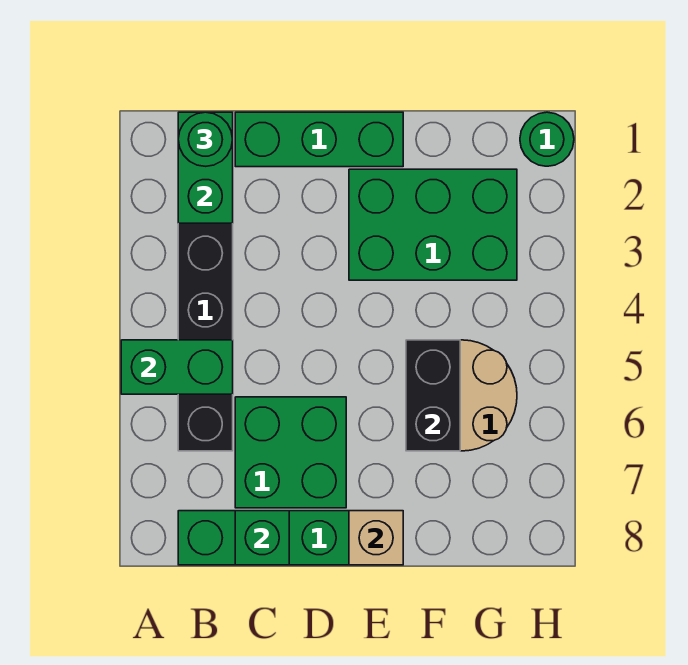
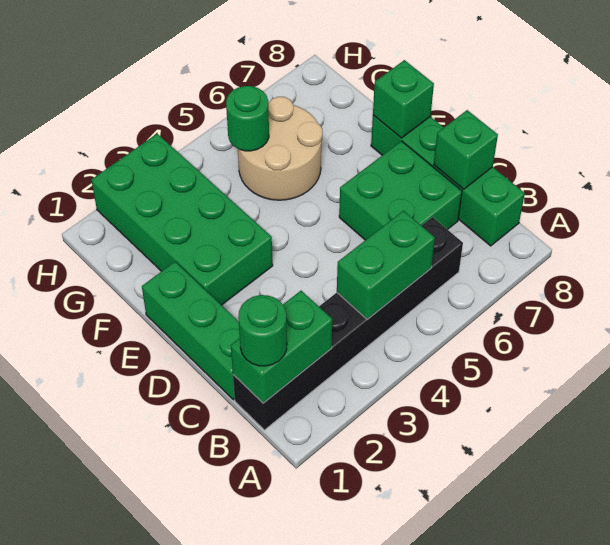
green 1x2 brick [121,340,233,394] -> green 1x2 brick turned to [337,211,435,319]
green 2x3 brick [349,169,517,280] -> green 2x4 brick [91,134,273,305]
tan 1x1 brick [349,511,403,565] -> green 1x1 brick [373,60,434,138]
black 1x2 brick [406,340,460,451] -> none
green 1x1 round brick [520,112,574,166] -> green 1x1 round brick moved to [226,86,269,151]

